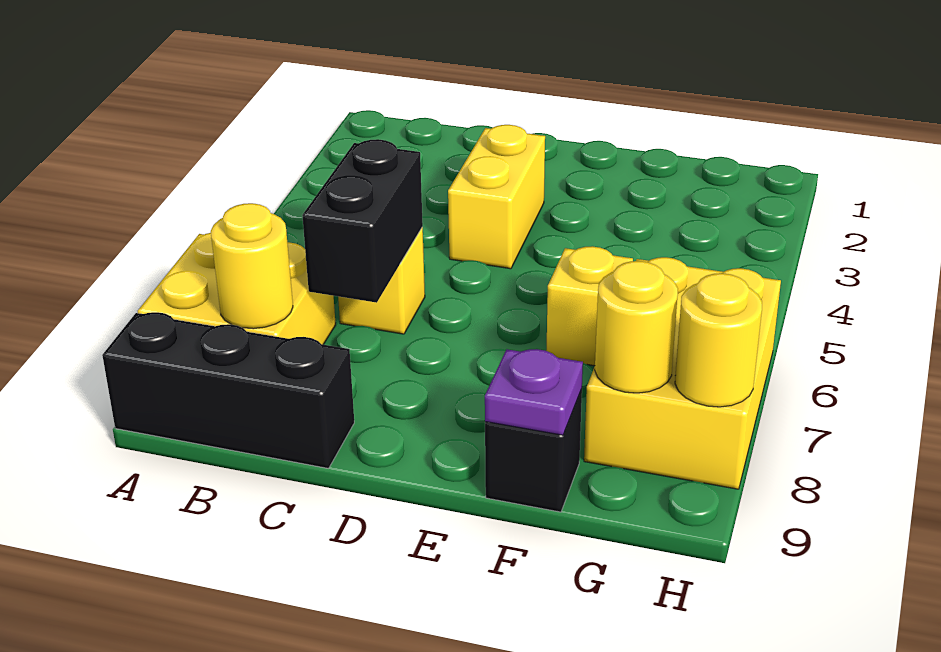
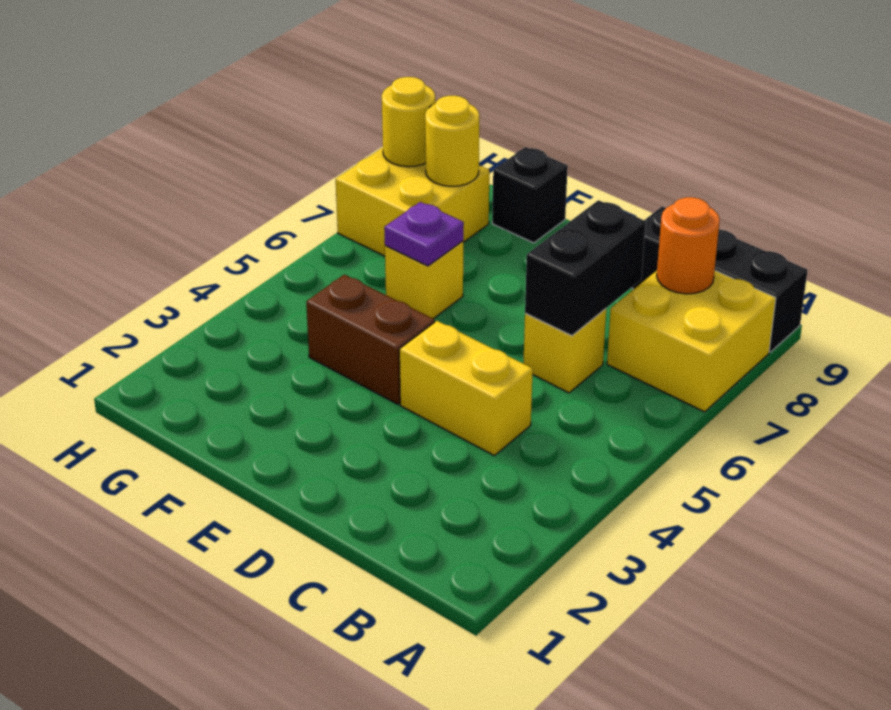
yellow 1x1 round brick [211,203,293,329] -> orange 1x1 round brick [657,197,720,294]
yellow 1x2 brick [448,125,545,269] -> yellow 1x2 brick turned to [399,321,533,455]
none -> brown 1x2 brick [306,275,435,404]
purple 1x1 plate [485,349,583,435] -> purple 1x1 plate moved to [384,202,464,266]
yellow 2x3 brick [584,257,781,489] -> yellow 2x2 brick [336,148,490,256]

